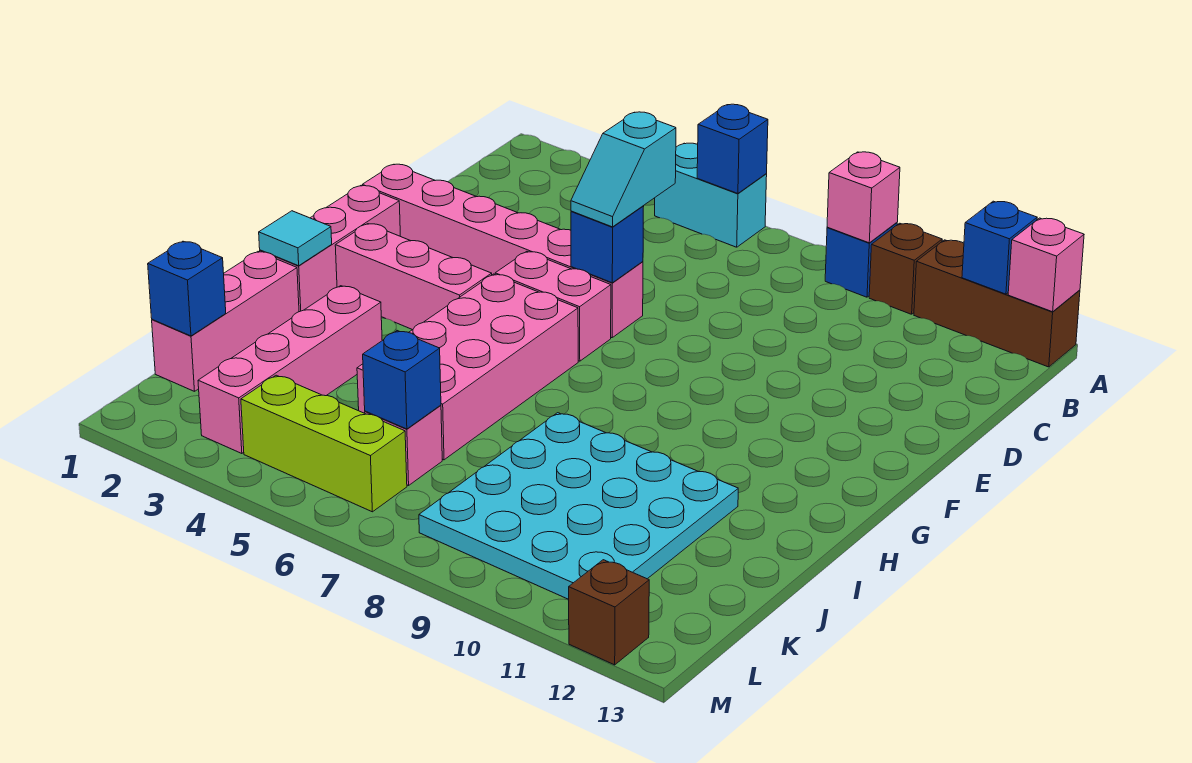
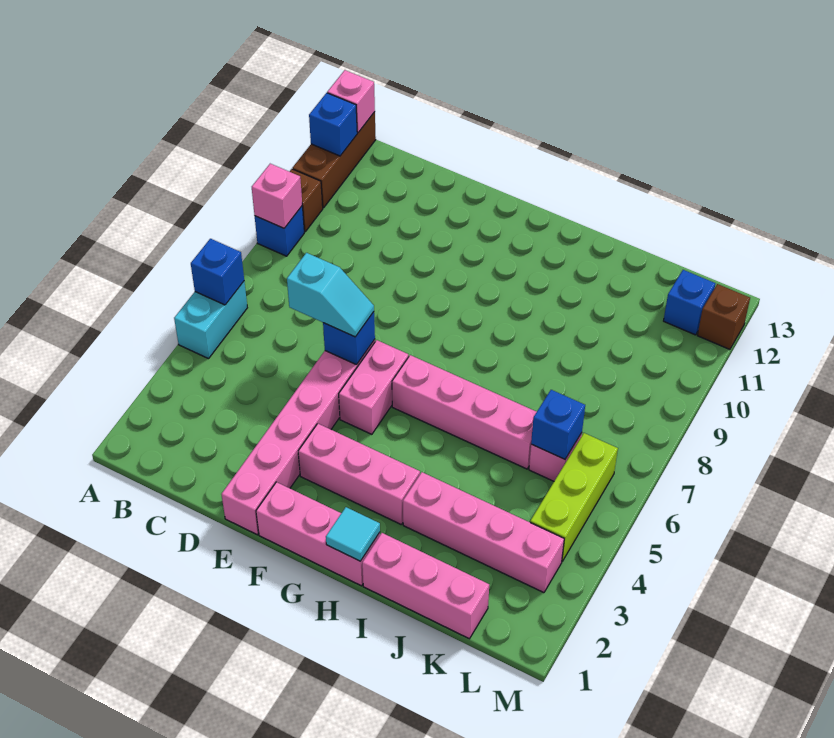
pink 1x3 brick [335,224,492,330] -> pink 1x3 brick turned to [298,424,420,525]
pink 2x4 brick [357,274,578,460] -> pink 1x4 brick [392,355,536,469]
cyan 4x4 plate [419,413,738,599] -> none
blue 1x1 brick [148,241,226,336] -> blue 1x1 brick moved to [664,270,715,335]

